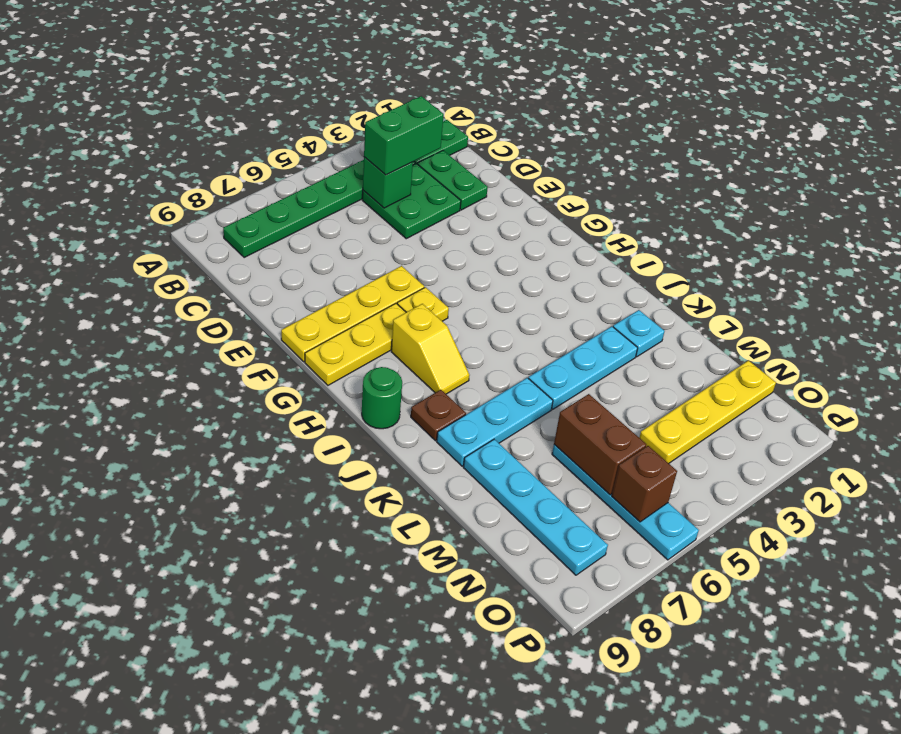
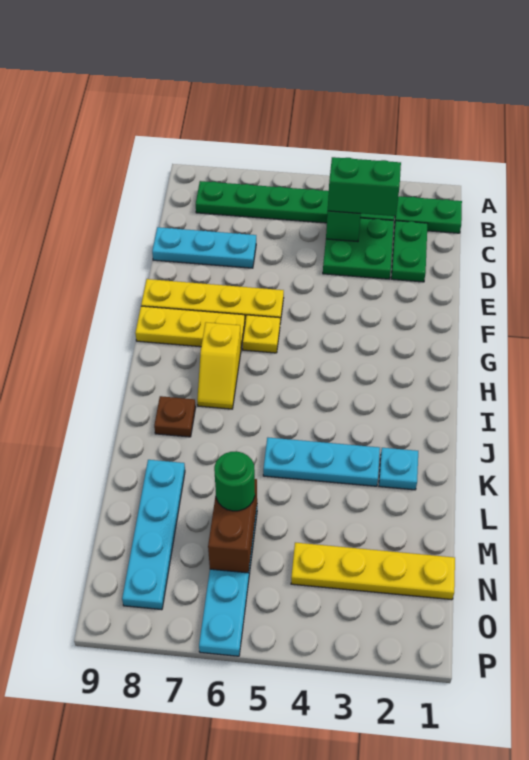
green 1x1 round brick [362,367,402,429] -> green 1x1 round brick moved to [214,451,255,511]
cyan 1x3 plate [437,378,553,466] -> cyan 1x3 plate moved to [152,227,256,268]
brown 1x1 brick [612,446,677,522] -> none

